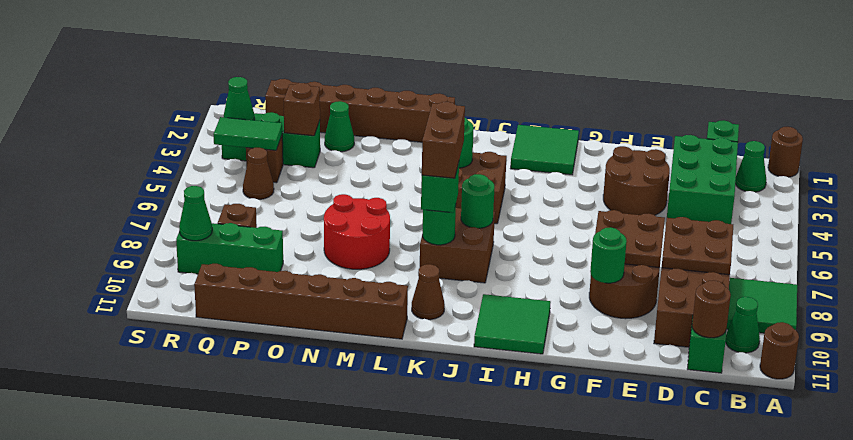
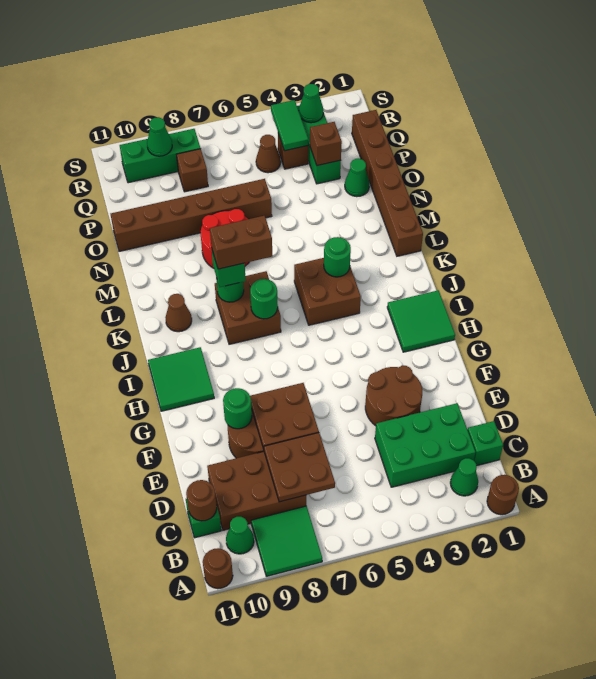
brown 1x6 brick [194,264,408,339] -> brown 1x6 brick turned to [111,179,272,251]
green 1x3 brick [176,223,283,274] -> green 1x3 brick turned to [120,129,201,183]

